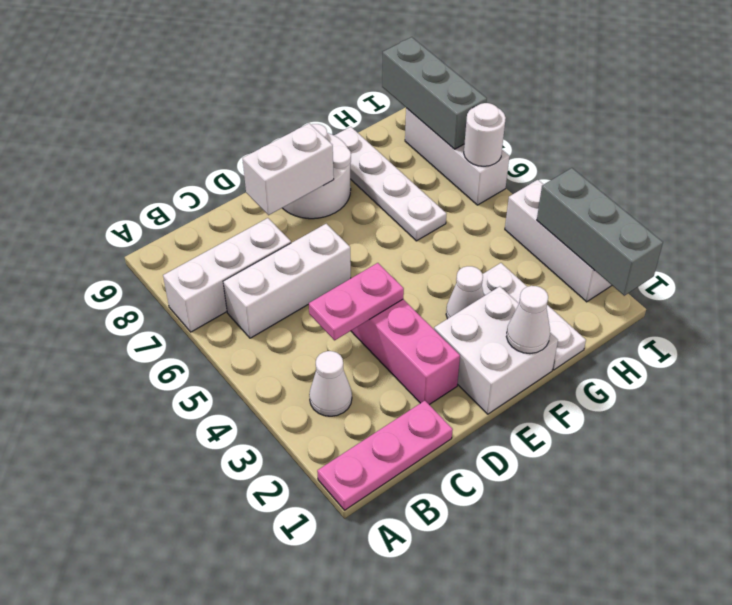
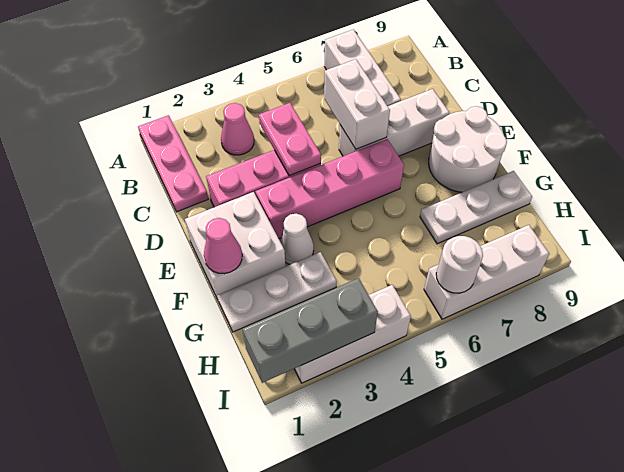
white 1x1 cone [309,351,352,416] -> pink 1x1 cone [221,103,254,155]
white 1x3 brick [223,224,351,338] -> white 1x3 brick turned to [339,89,450,156]
white 1x2 brick [243,123,334,215] -> white 1x2 brick moved to [324,59,390,149]
none -> pink 1x4 brick [255,139,404,238]
white 1x1 cone [506,286,550,353] -> pink 1x1 cone [204,218,242,274]
white 1x4 plate [334,127,446,241] -> white 1x3 plate [420,171,532,244]
grey 1x3 brick [382,37,487,149] -> none

